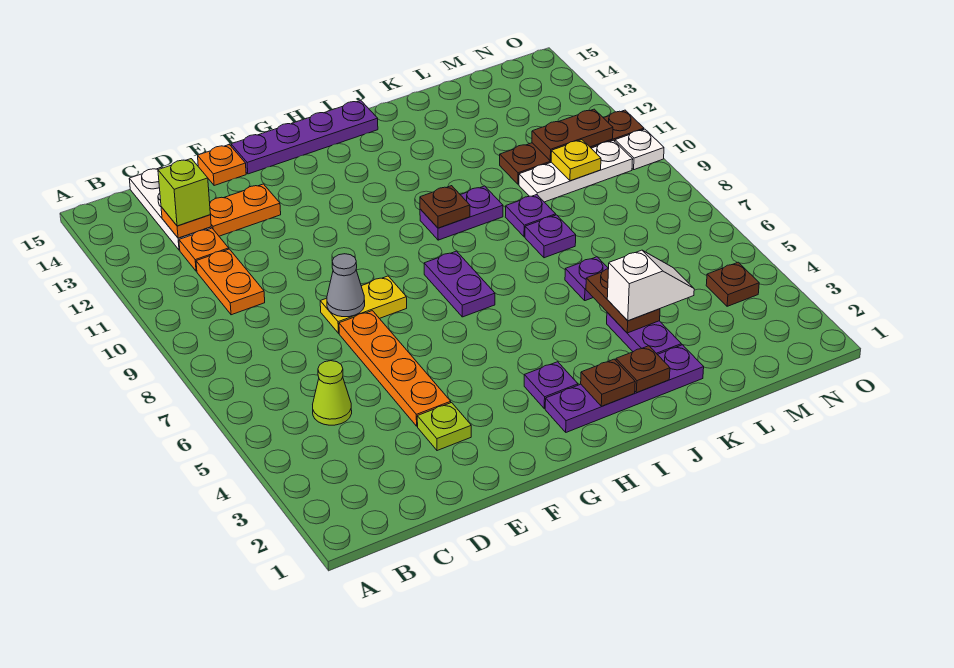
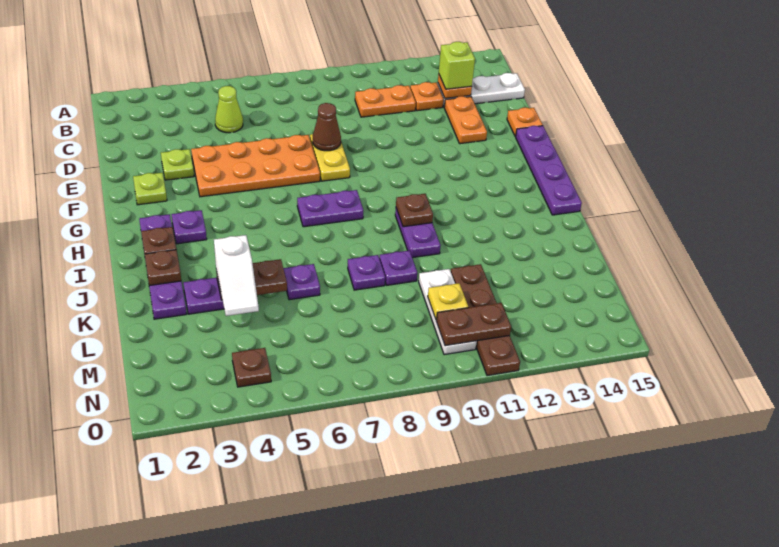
orange 1x4 plate [339,311,451,426] -> orange 2x4 plate [191,135,320,197]
grey 1x1 cone [327,254,365,317] -> brown 1x1 cone [313,103,341,151]
none -> lime 1x1 plate [133,173,167,205]
brown 1x2 plate [532,109,613,161] -> brown 1x2 plate turned to [436,303,511,346]
white 1x1 plate [615,129,664,170] -> none

